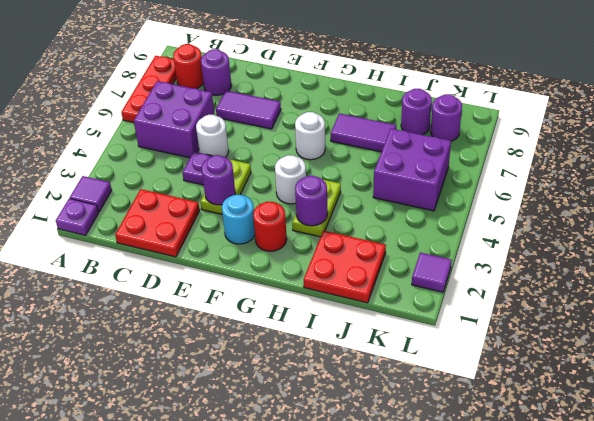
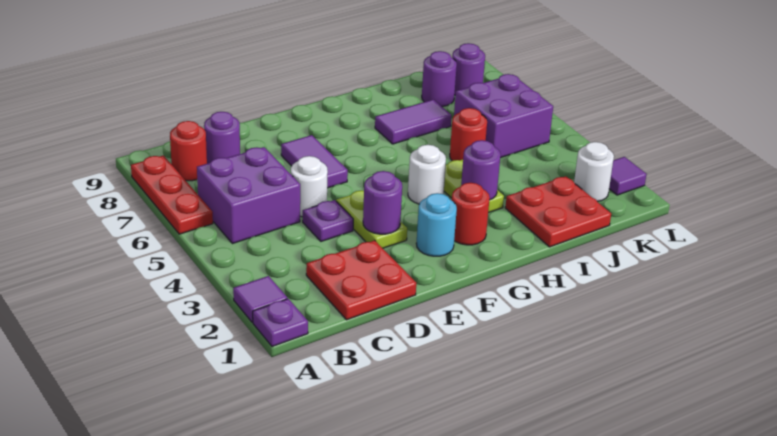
purple 1x2 tile [216,91,281,129] -> purple 1x2 tile turned to [281,135,348,188]
white 1x1 round brick [295,112,325,160] -> white 1x1 round brick moved to [574,142,614,202]
none -> red 1x1 round brick [450,108,487,161]

